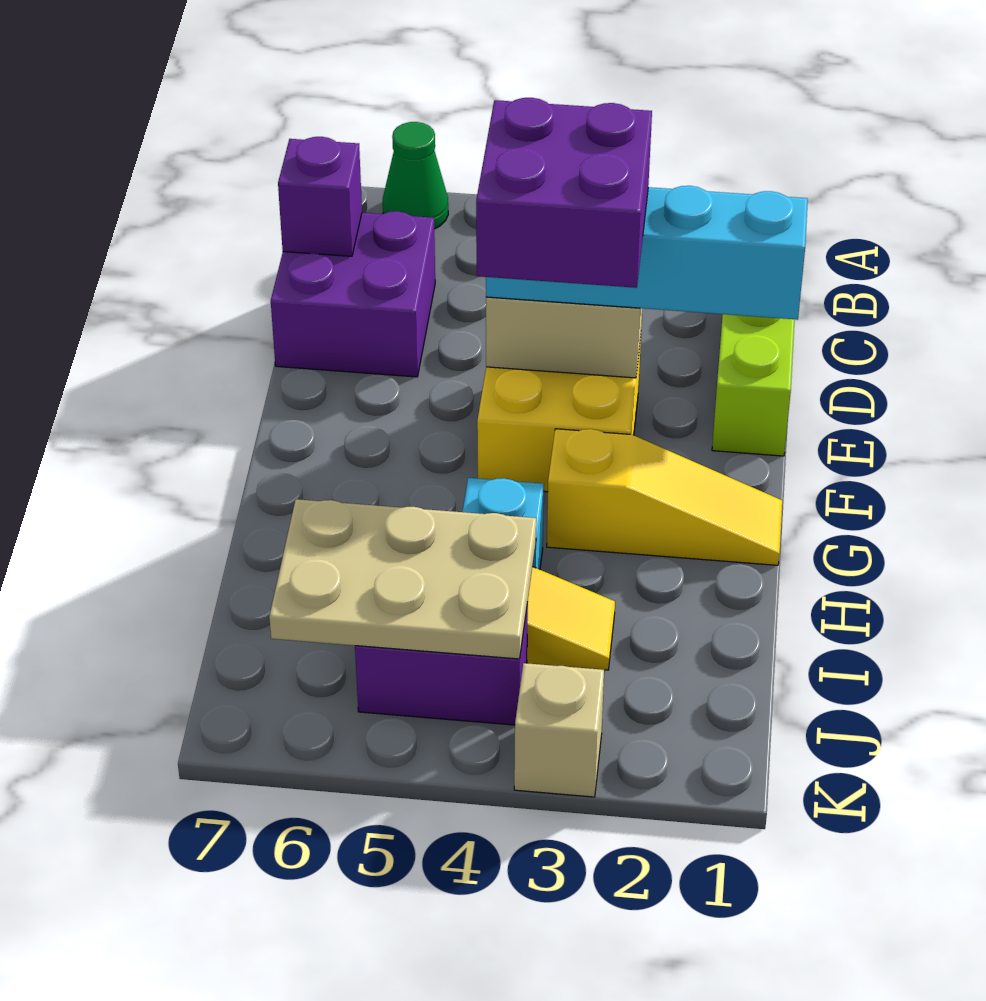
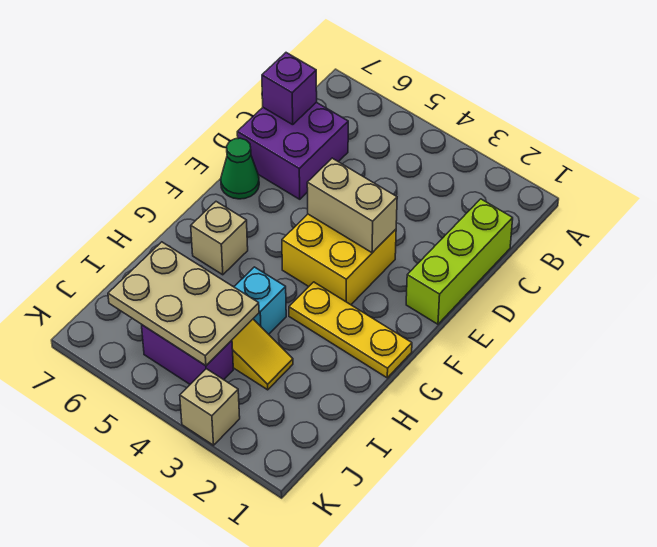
green 1x1 cone [383,122,448,229] -> green 1x1 cone moved to [221,138,259,199]
cyan 1x4 brick [486,186,808,320] -> none
purple 2x2 brick [476,98,652,288] -> none
yellow 1x3 slope [547,429,782,565] -> yellow 1x3 plate [289,282,412,378]
none -> tan 1x1 brick [191,202,248,275]

